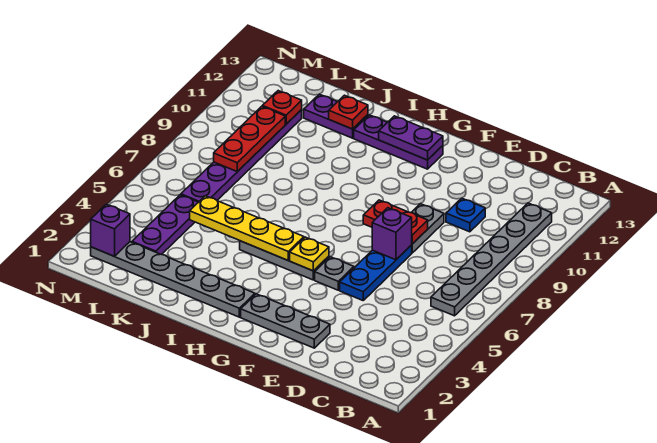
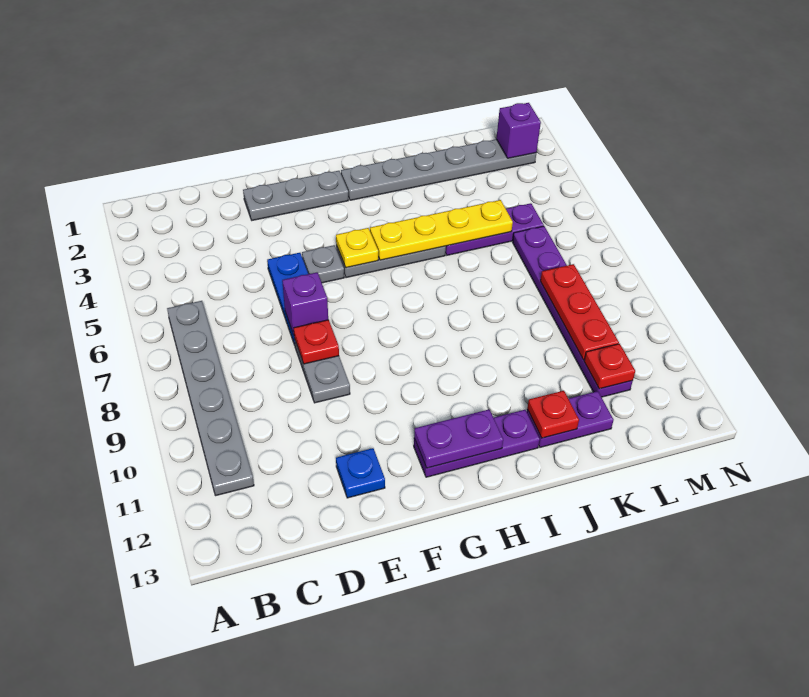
blue 1x1 plate [446,198,485,232] -> blue 1x1 plate moved to [336,448,385,498]
red 1x2 plate [363,200,428,244] -> red 1x1 plate [294,320,339,364]
purple 1x3 plate [132,195,198,255] -> purple 1x3 plate turned to [445,203,544,255]

